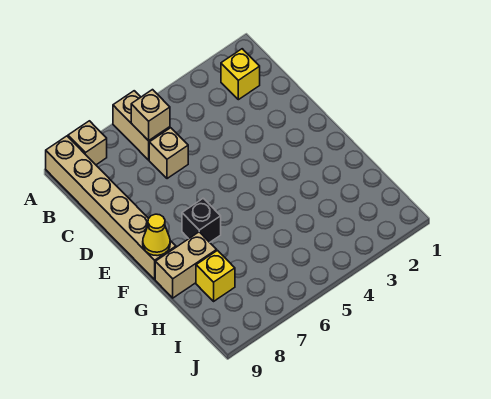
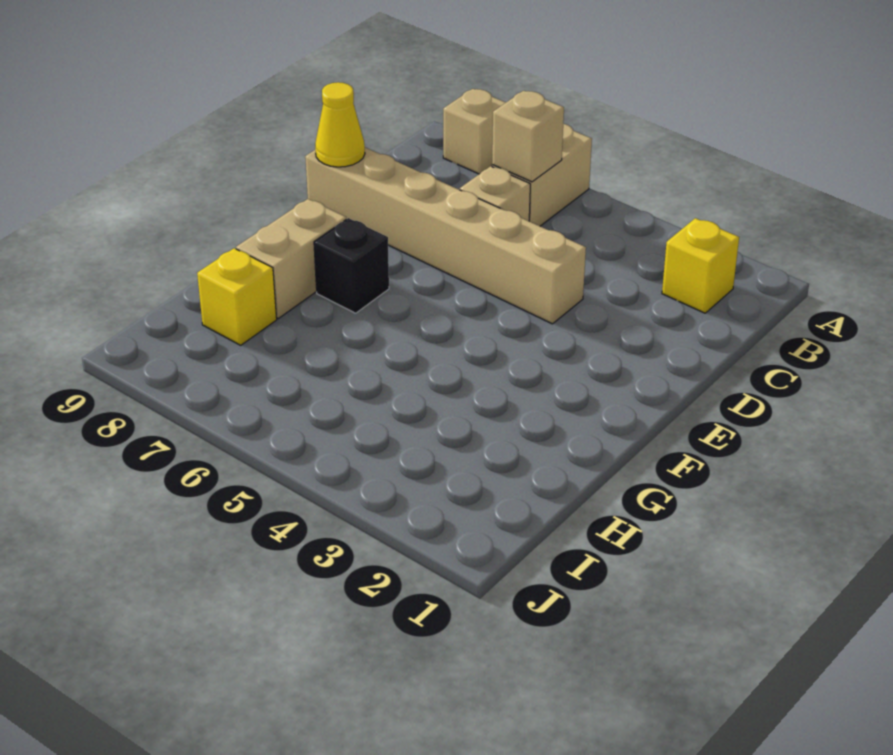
tan 1x6 brick [46,136,176,279] -> tan 1x6 brick turned to [305,147,586,324]
yellow 1x1 cone [143,214,170,256] -> yellow 1x1 cone moved to [315,82,365,167]
tan 1x2 brick [155,232,217,298] -> tan 1x2 brick turned to [236,199,346,318]

